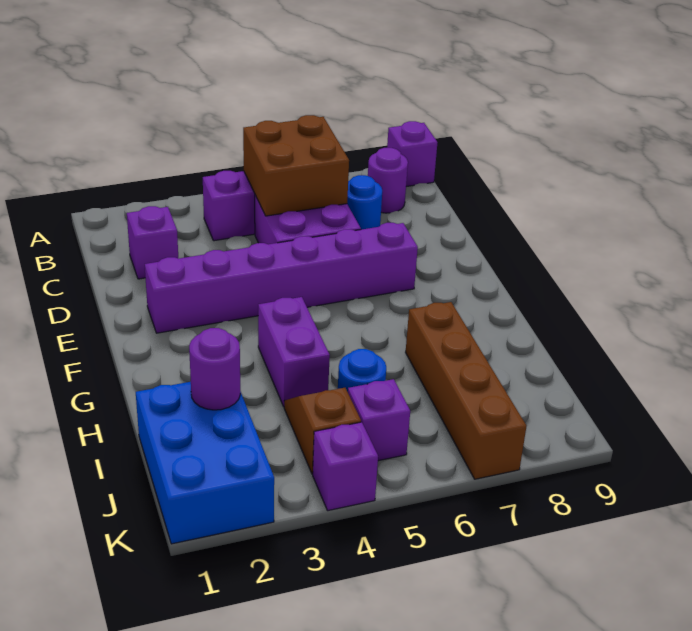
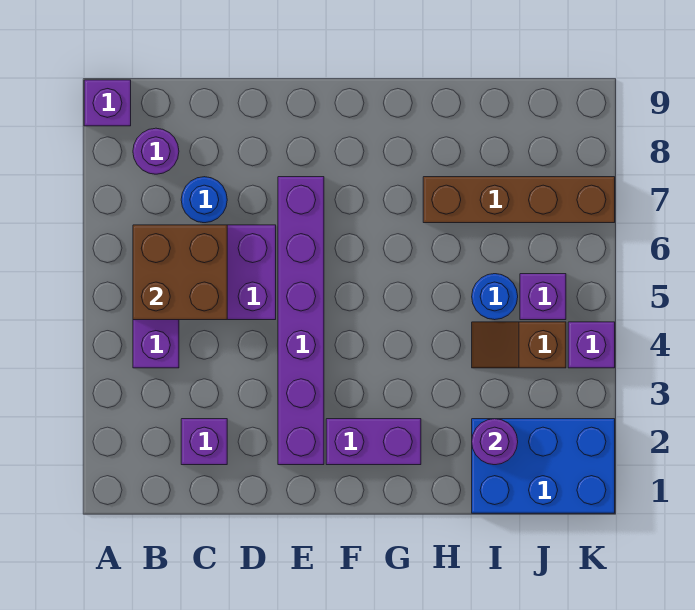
purple 1x2 brick [258,297,330,406] -> purple 1x2 brick moved to [326,419,421,465]

